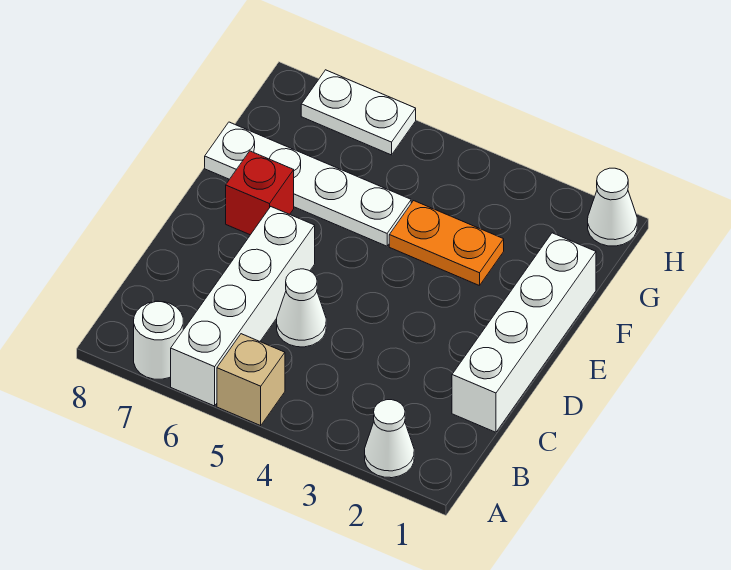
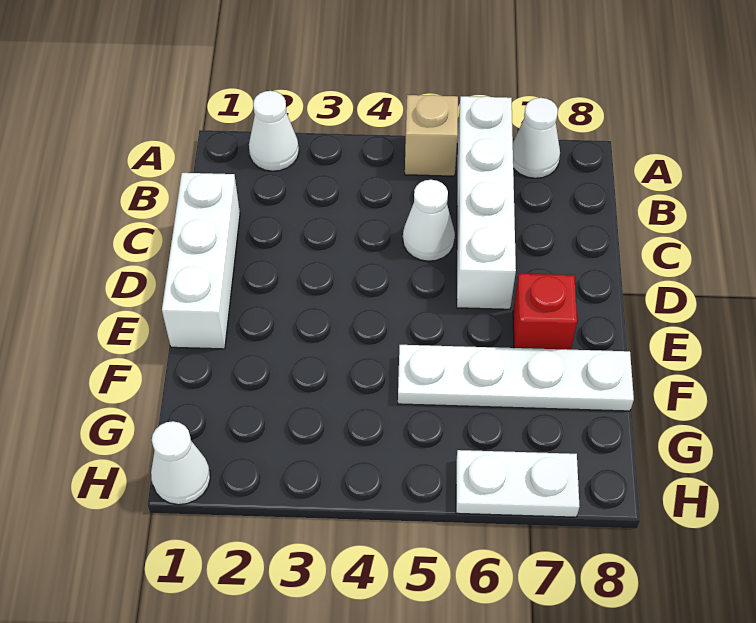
white 1x1 round brick [134,301,183,379] -> white 1x1 cone [513,98,560,178]
white 1x4 brick [452,233,596,432] -> white 1x3 brick [162,173,240,349]
orange 1x2 plate [389,201,504,286] -> none

